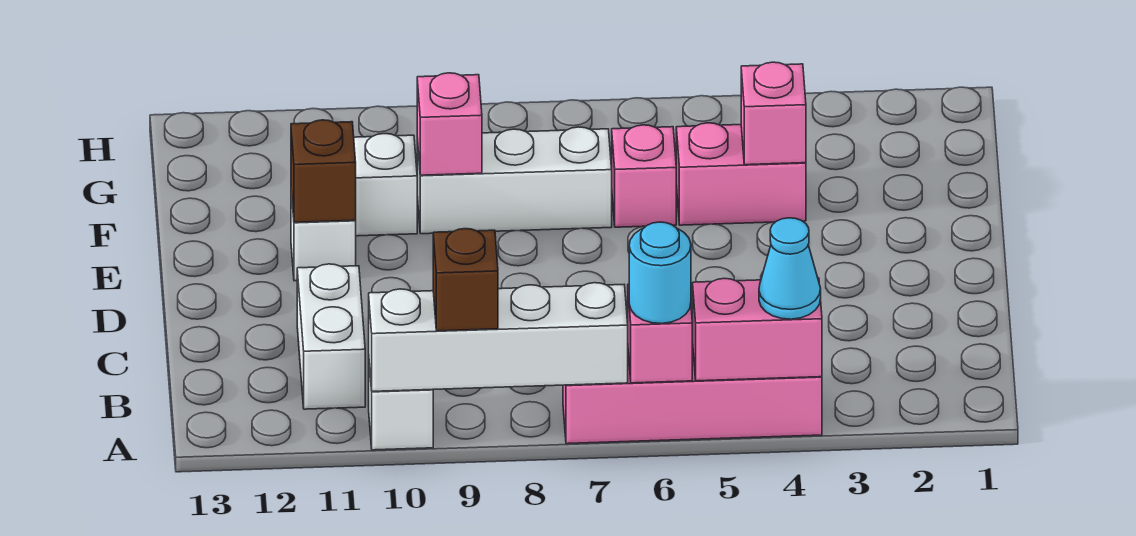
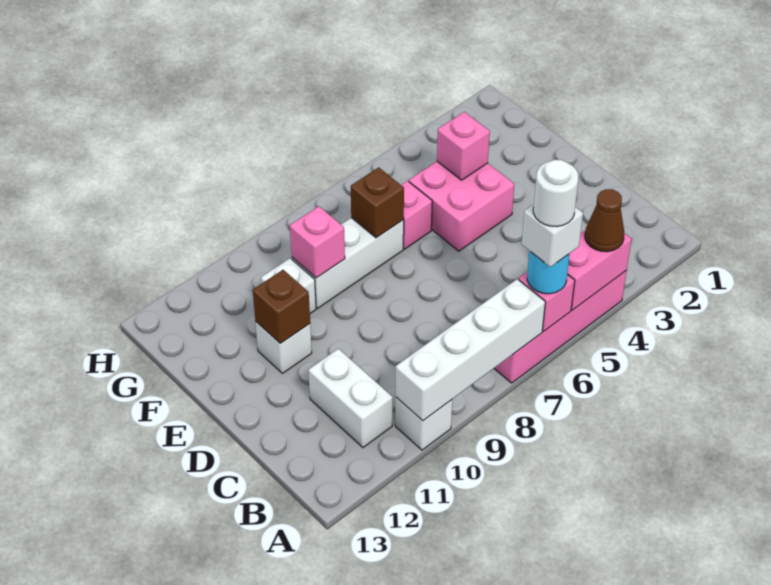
cyan 1x1 cone [759,218,821,319] -> brown 1x1 cone [585,189,624,252]
none -> white 1x1 brick [522,204,583,267]
none -> white 1x1 round brick [533,160,578,226]
brown 1x1 brick [433,229,498,331] -> brown 1x1 brick moved to [351,167,404,238]
pink 1x2 brick [676,123,806,225] -> pink 2x2 brick [409,161,514,251]

